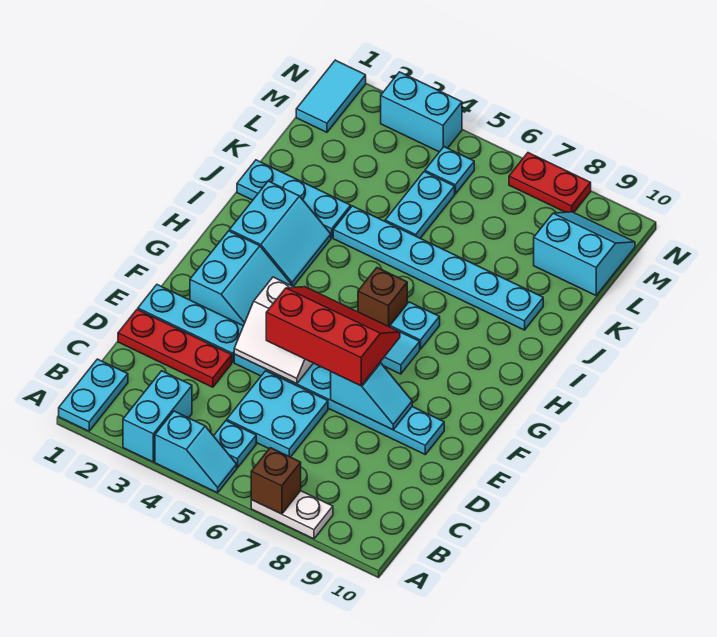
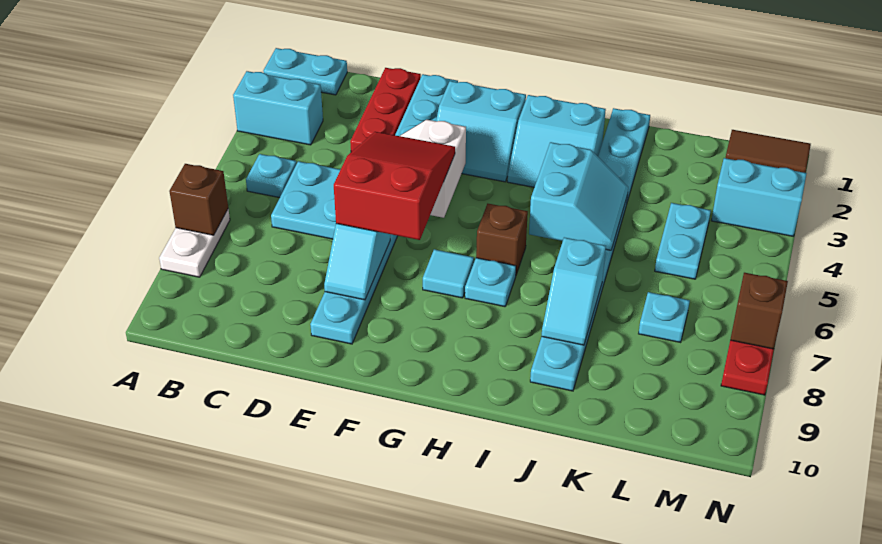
cyan 1x2 slope [155,411,237,493] -> cyan 1x2 slope moved to [542,237,606,345]
red 2x3 slope [266,287,400,386] -> red 2x3 slope turned to [334,132,455,240]
cyan 1x2 plate [385,172,455,238] -> cyan 1x2 plate turned to [655,203,711,279]
cyan 2x2 slope [534,212,635,295] -> cyan 2x2 slope moved to [529,142,628,250]
cyan 1x2 tile [296,60,366,132] -> brown 1x2 tile [726,130,811,173]
cyan 1x1 plate [425,147,474,194] -> cyan 1x1 plate moved to [639,292,690,343]
cyan 1x2 brick [381,72,462,152] -> cyan 1x2 brick turned to [711,158,807,236]
none -> brown 1x1 brick [730,273,788,349]

